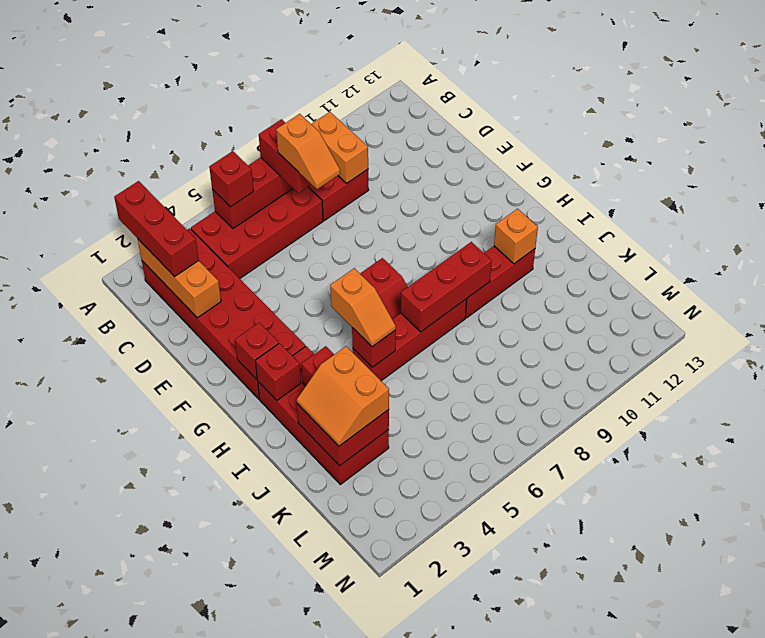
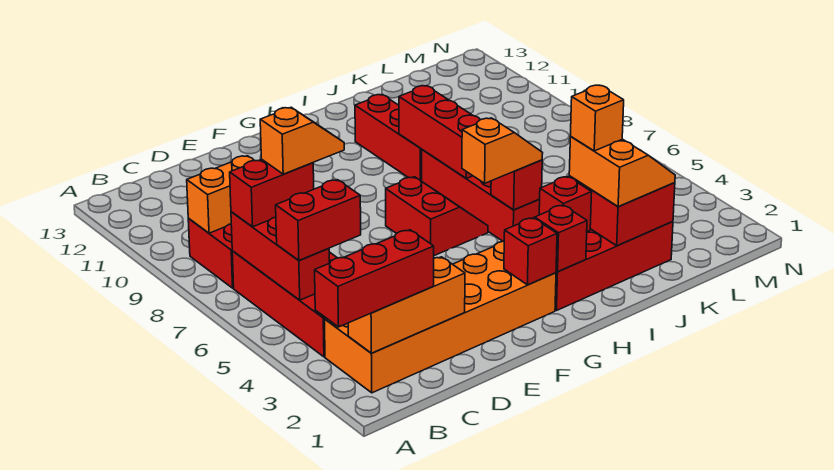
red 2x6 brick [142,228,305,399] -> orange 2x6 brick [324,241,556,393]
red 1x1 brick [209,151,254,207] -> red 1x2 brick [276,180,361,261]
orange 1x1 brick [494,209,538,264] -> orange 1x1 brick moved to [571,85,624,151]
orange 2x2 slope [297,346,389,446] -> orange 2x2 slope turned to [569,137,675,206]

